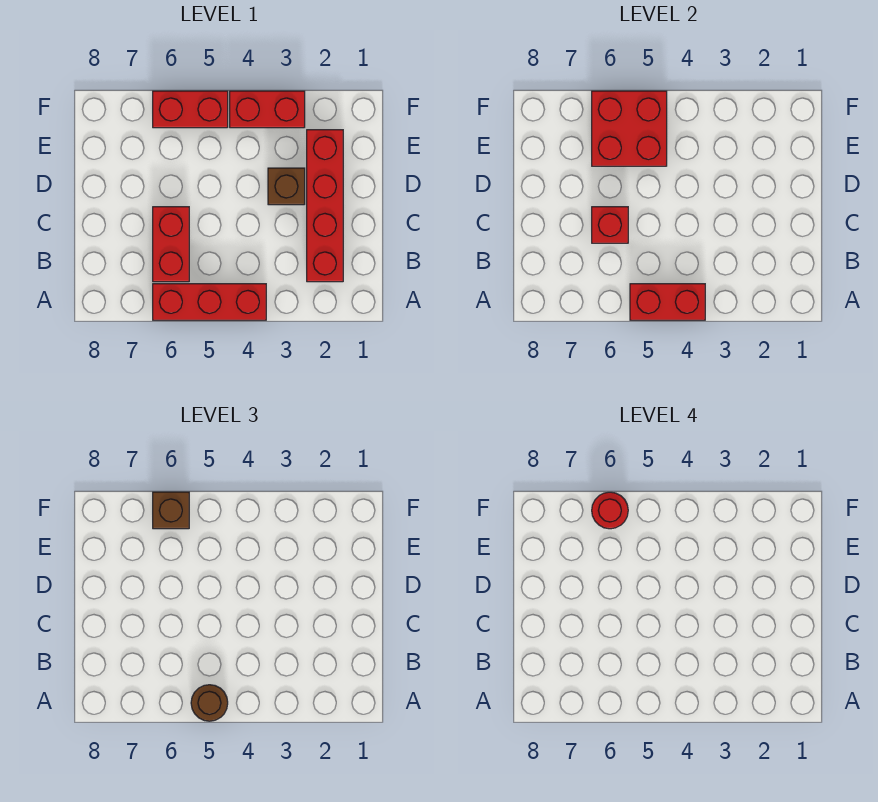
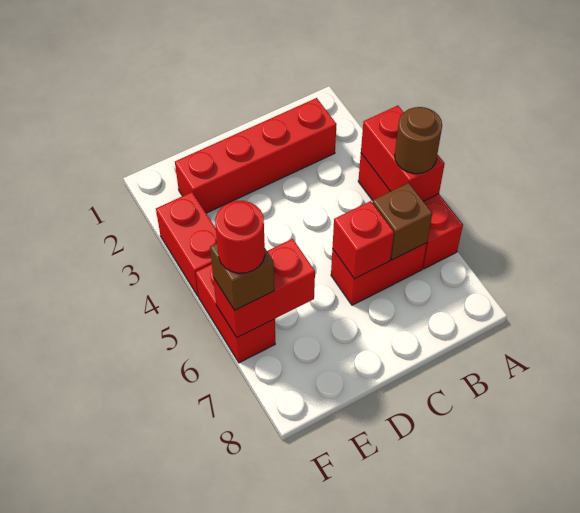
brown 1x1 brick [268,168,305,205] -> brown 1x1 brick moved to [372,183,432,260]
red 2x2 brick [592,91,667,166] -> red 1x2 brick [213,239,315,338]

